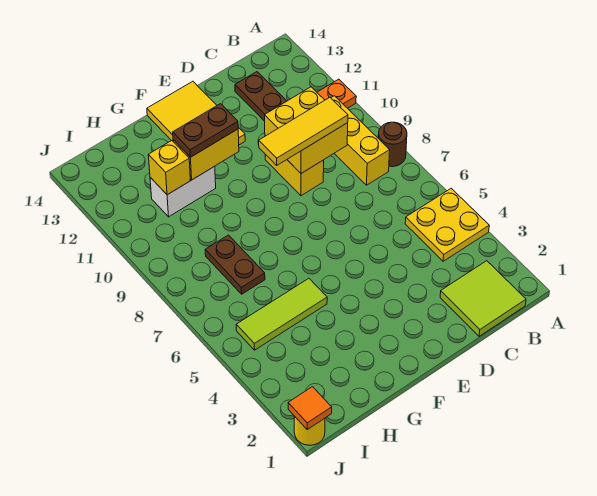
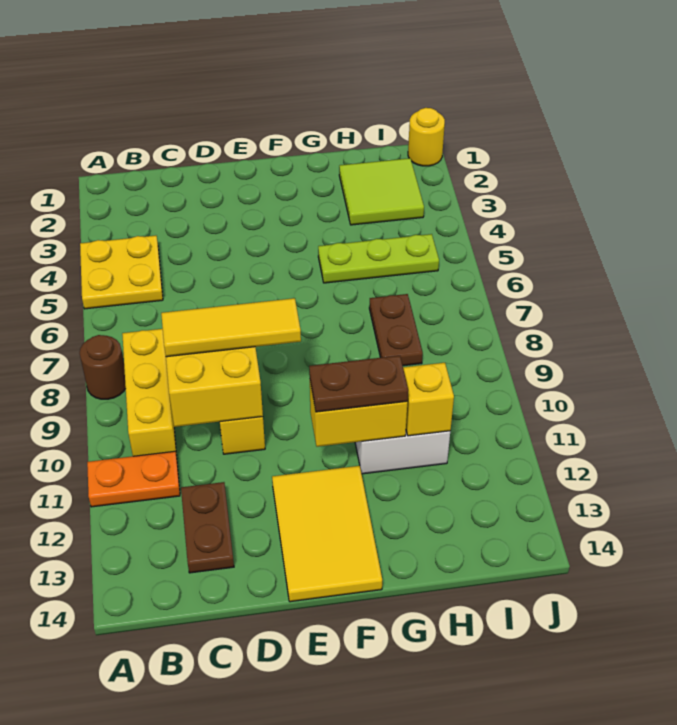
lime 2x2 tile [440,261,526,336] -> lime 2x2 tile moved to [339,158,424,225]
lime 1x3 tile [236,278,327,350] -> lime 1x3 plate [318,234,439,283]
orange 1x1 tile [288,387,332,429] -> none

